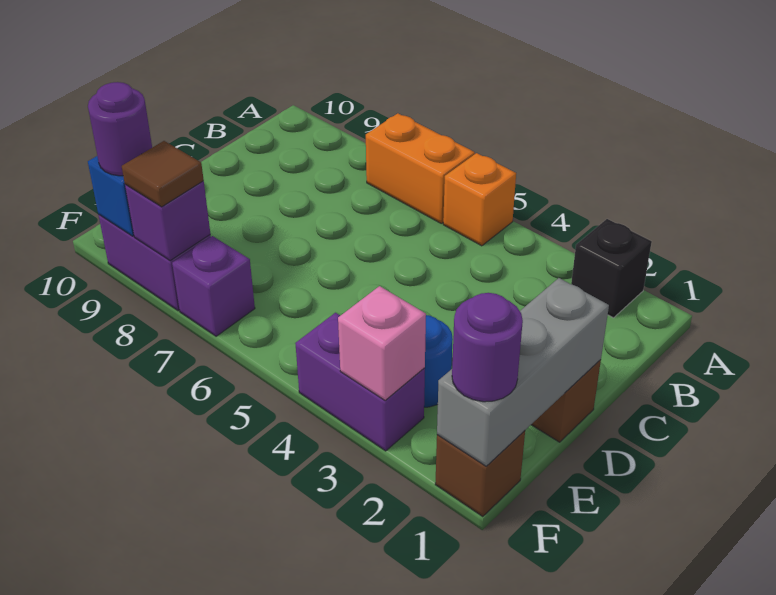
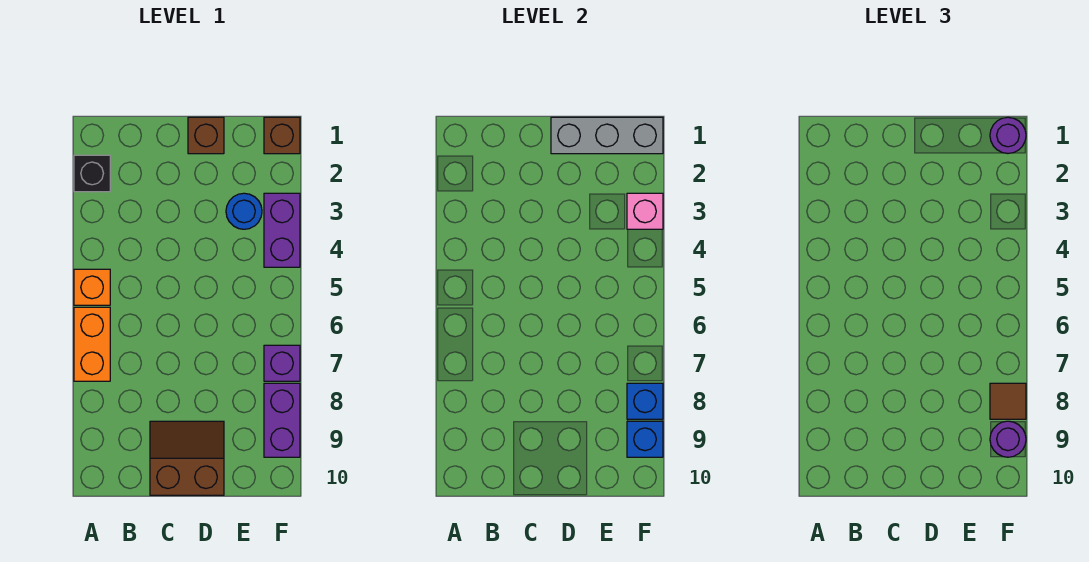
none -> brown 2x2 slope [150,421,224,495]
purple 1x1 brick [125,181,210,261] -> blue 1x1 brick [627,383,663,419]

